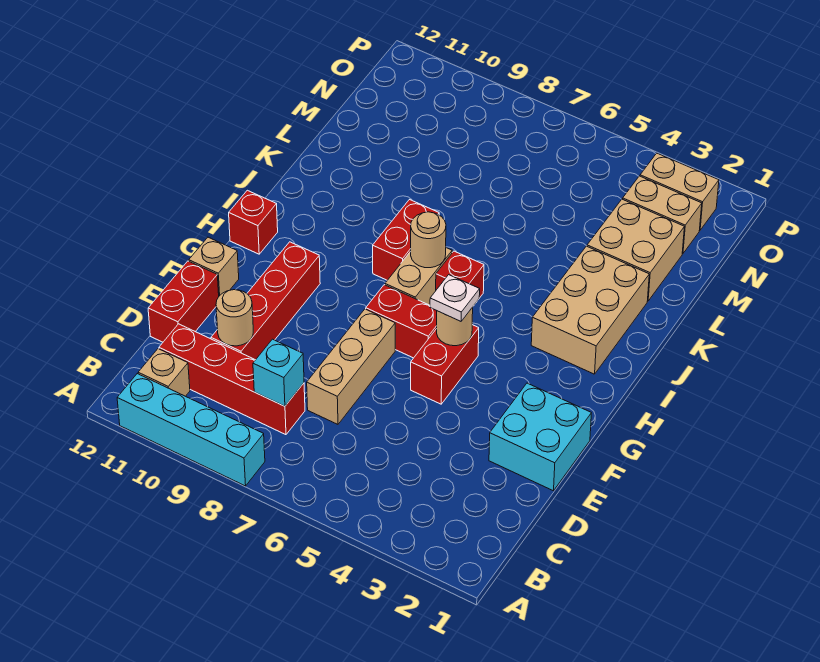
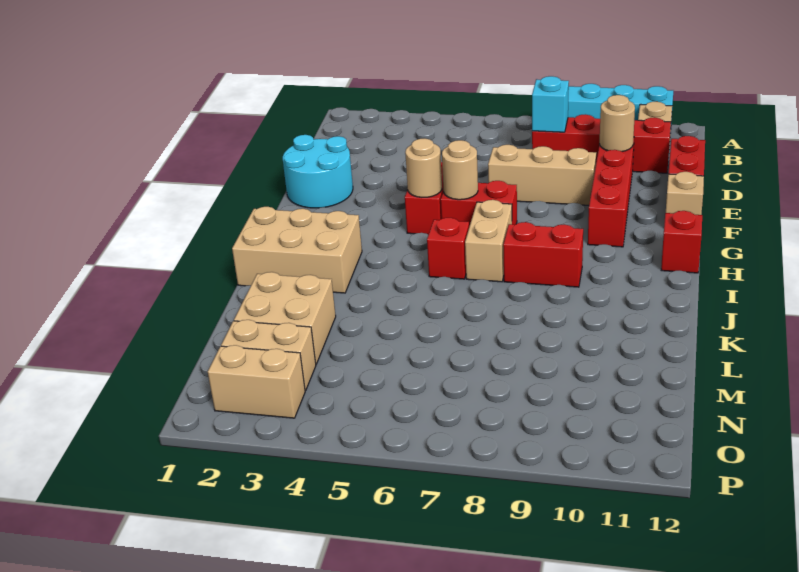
tan 1x3 brick [307,309,395,424] -> tan 1x3 brick turned to [488,145,596,205]
cyan 2x2 brick [489,383,591,491] -> cyan 2x2 round brick [283,135,353,208]
white 1x1 plate [430,275,480,321] -> none
tan 2x3 brick [531,246,649,374] -> tan 2x3 brick turned to [232,207,362,293]
tan 1x1 round brick [411,212,446,268] -> tan 1x1 round brick moved to [442,140,478,200]
red 1x2 brick [373,200,439,280] -> red 1x2 brick turned to [503,222,583,287]

